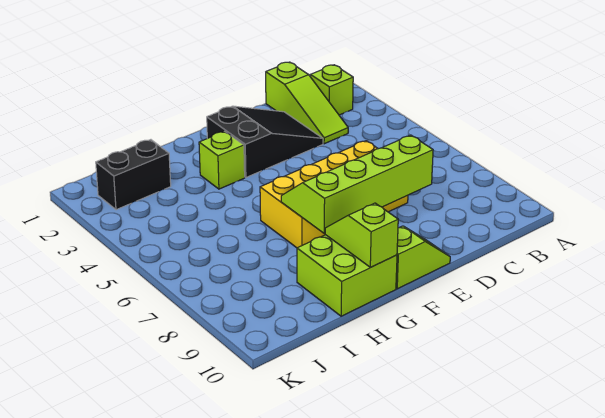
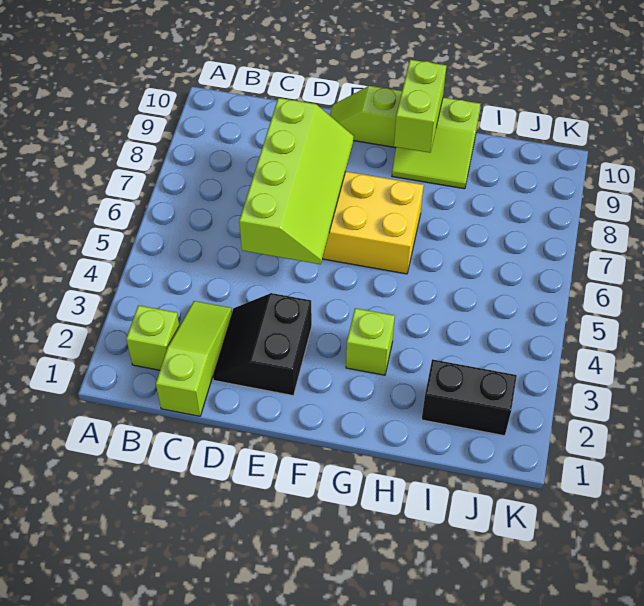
black 2x3 slope [207,106,323,177] -> black 2x2 slope [213,293,312,396]
lime 2x4 slope [281,135,433,233] -> lime 2x4 slope turned to [239,98,354,264]
lime 2x2 brick [297,235,397,316] -> lime 2x2 slope [392,98,480,189]
lime 1x2 slope [325,203,398,267] -> lime 1x2 brick [394,60,446,153]

